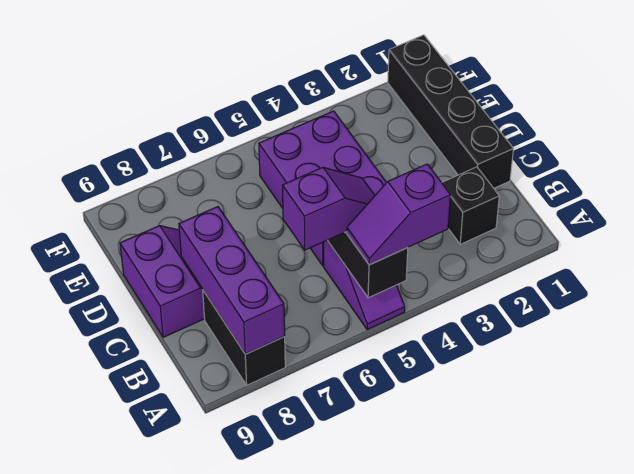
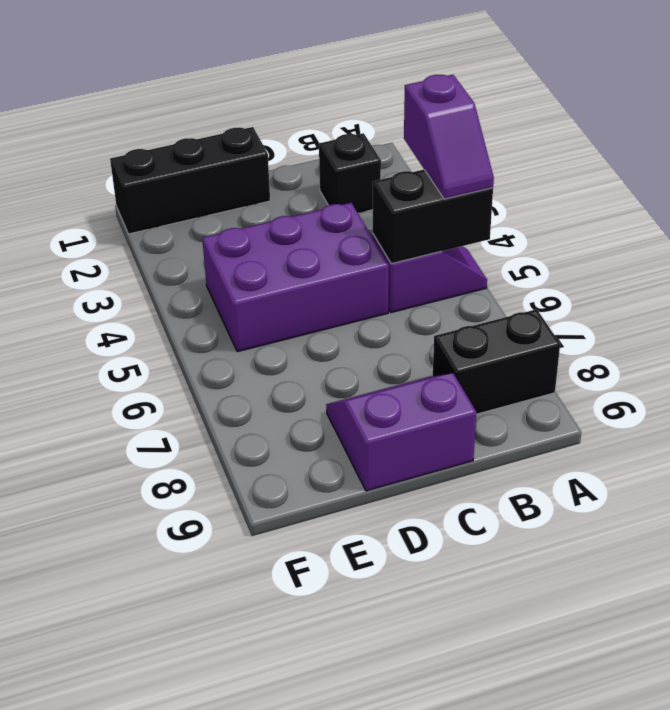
purple 1x3 brick [179,207,285,354] -> none
purple 1x2 slope [283,167,375,250] -> none
black 1x4 brick [388,35,513,188] -> black 1x3 brick [110,127,270,234]

